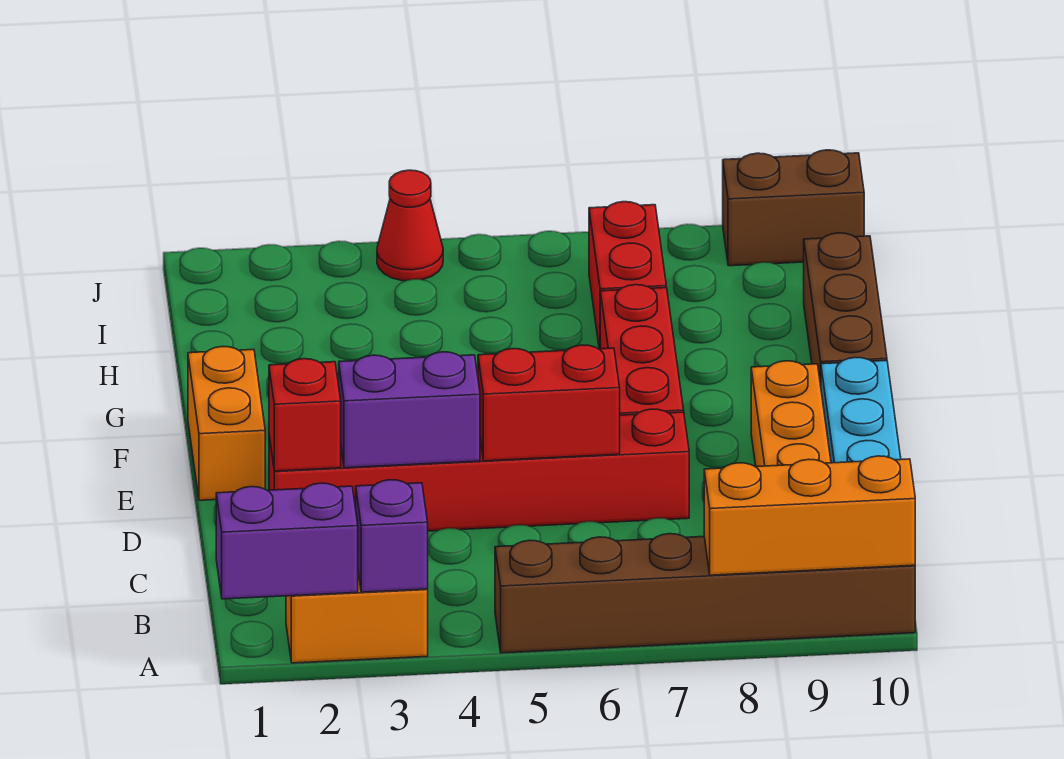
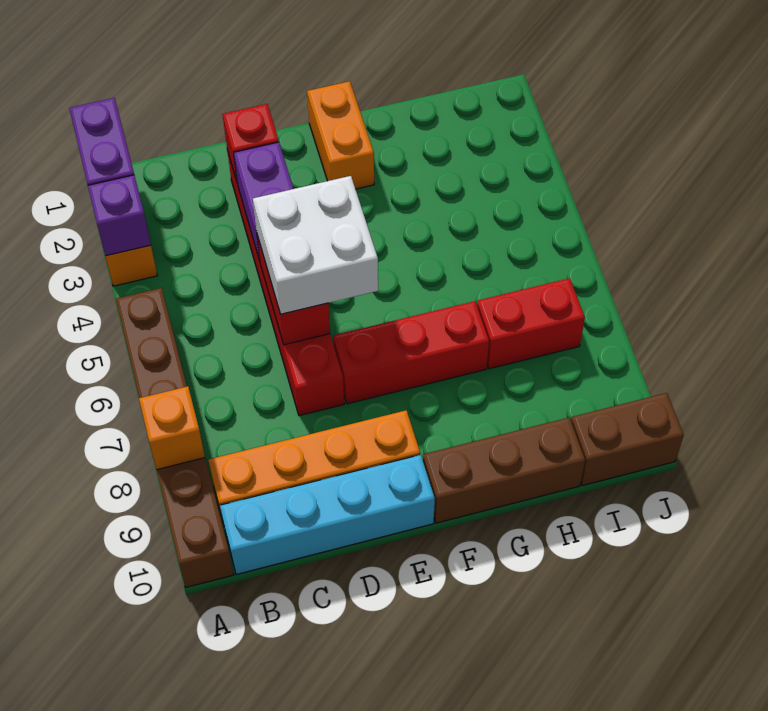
orange 1x3 brick [704,456,915,575] -> orange 1x1 brick [139,386,205,470]
none -> white 2x2 brick [253,176,378,314]
orange 1x2 brick [188,347,265,500] -> orange 1x2 brick turned to [307,81,374,189]
red 1x1 cone [377,170,443,281] -> none
brown 1x2 brick [723,150,864,266] -> brown 1x2 brick turned to [571,393,684,486]

